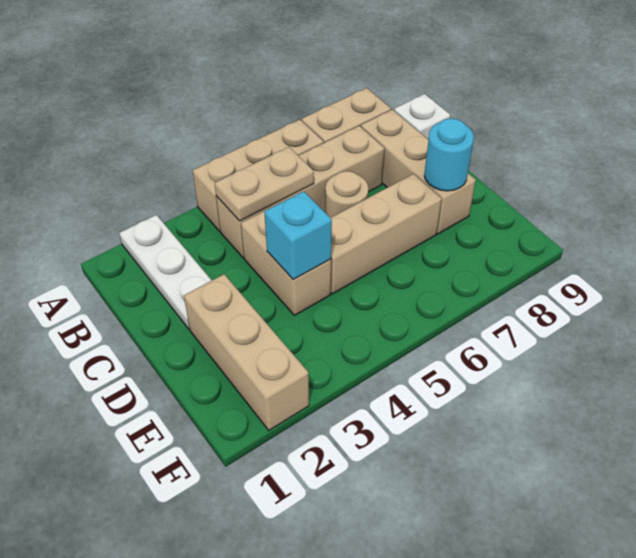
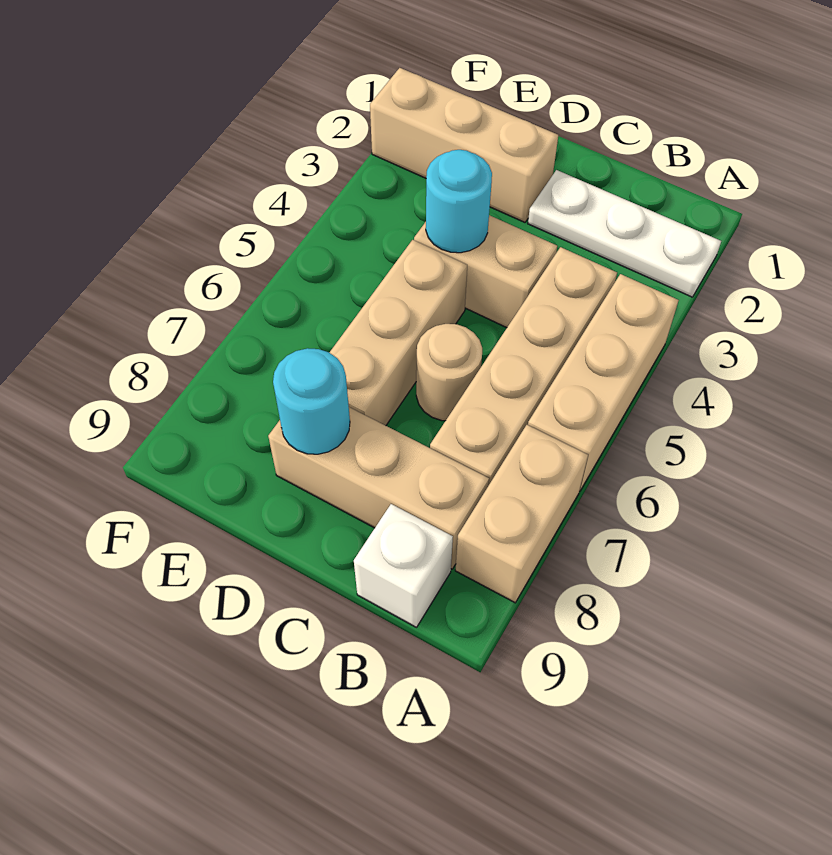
tan 1x2 plate [215,147,314,221] -> none
cyan 1x1 brick [264,191,332,279] -> cyan 1x1 round brick [426,150,492,253]

